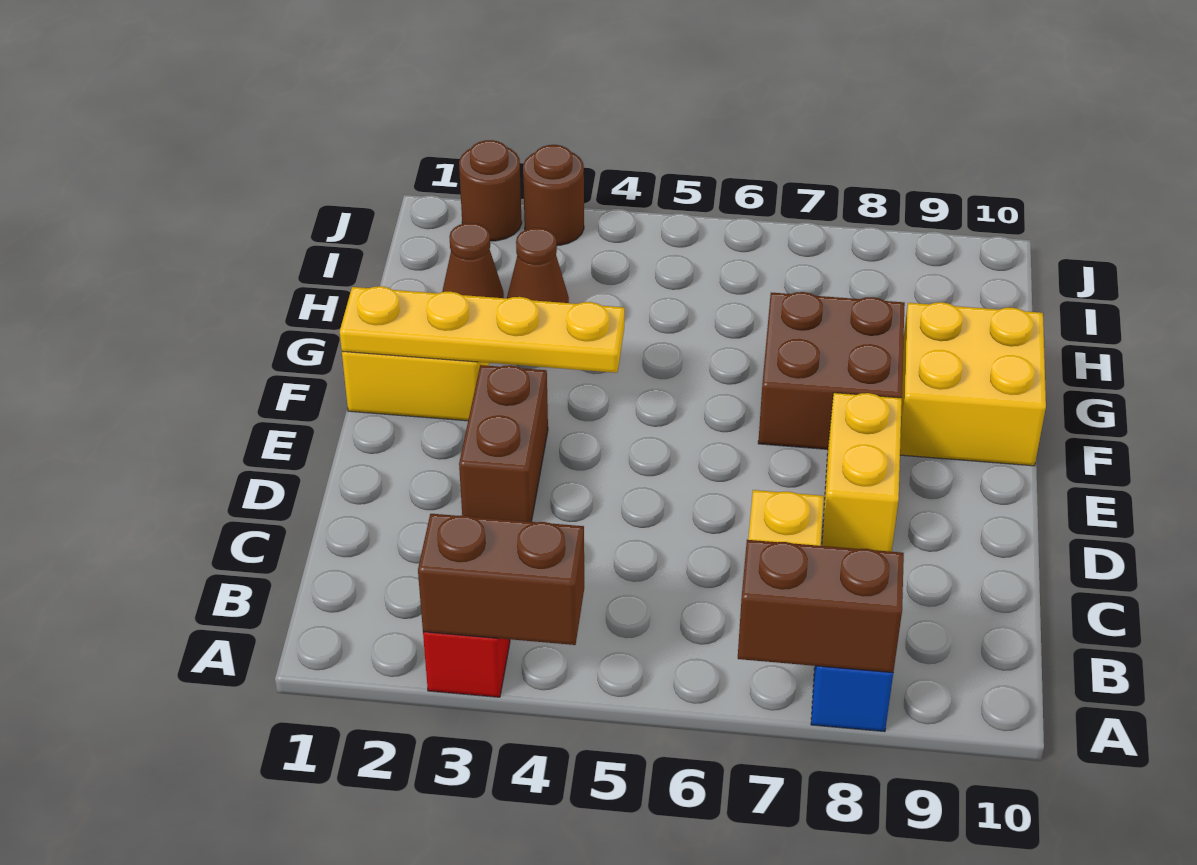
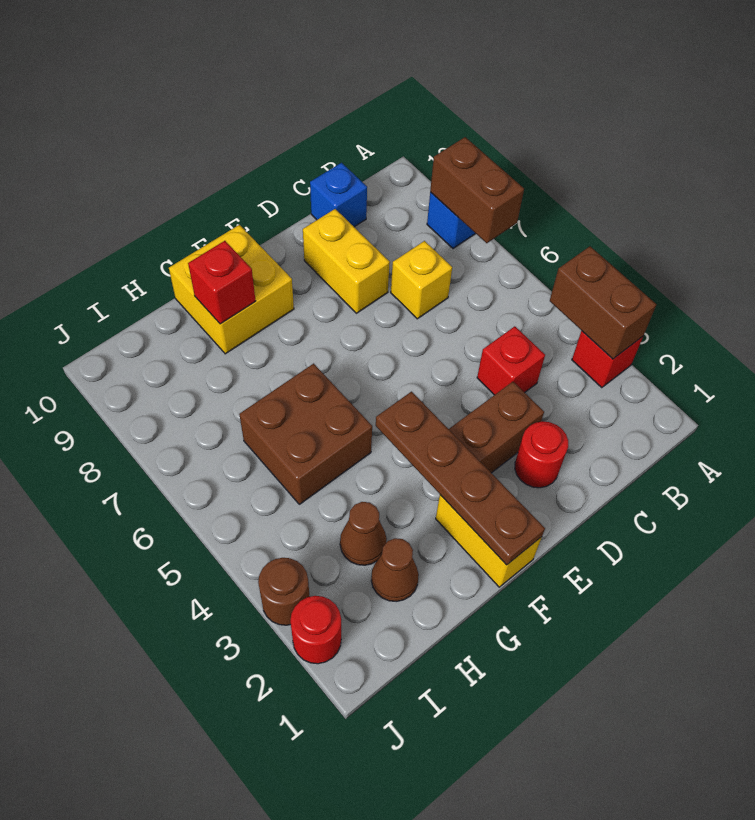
none -> red 1x1 brick [477,326,545,395]
none -> blue 1x1 brick [310,163,367,227]
none -> red 1x1 round brick [515,421,568,488]
yellow 1x2 brick [822,393,902,552] -> yellow 1x2 brick turned to [303,209,390,313]
yellow 1x4 plate [340,286,625,373] -> brown 1x4 plate [376,392,545,565]
brown 2x2 brick [758,292,905,449] -> brown 2x2 brick moved to [239,364,372,504]
none -> red 1x1 brick [188,241,256,324]
brown 1x1 round brick [459,140,522,241] -> red 1x1 round brick [290,596,341,664]

